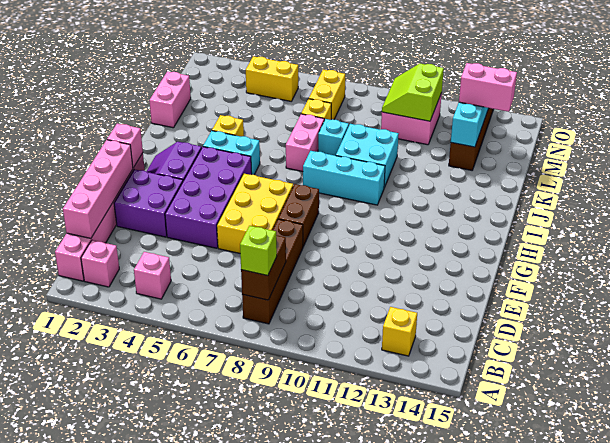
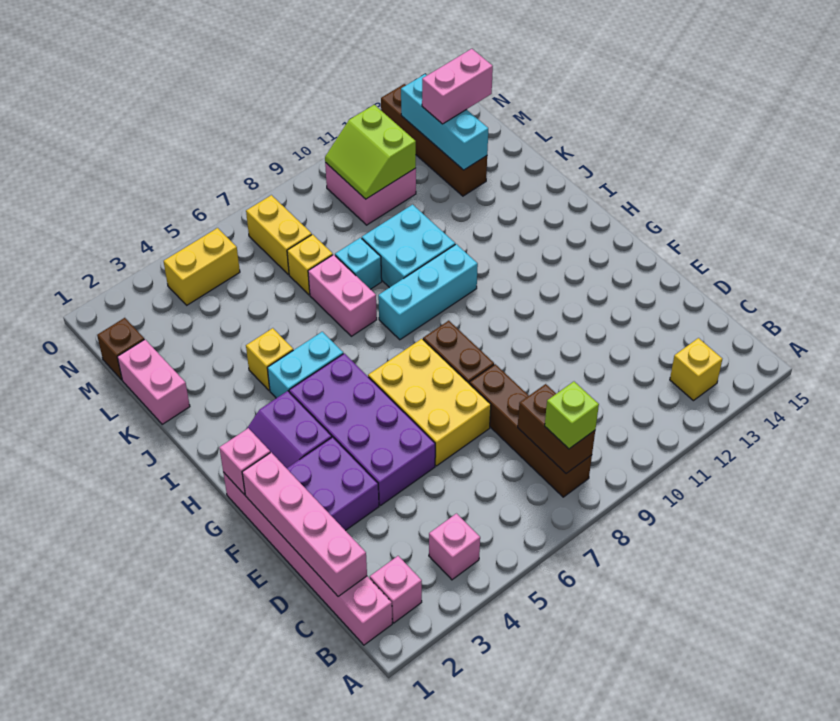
none -> brown 1x1 brick [97,318,144,380]

